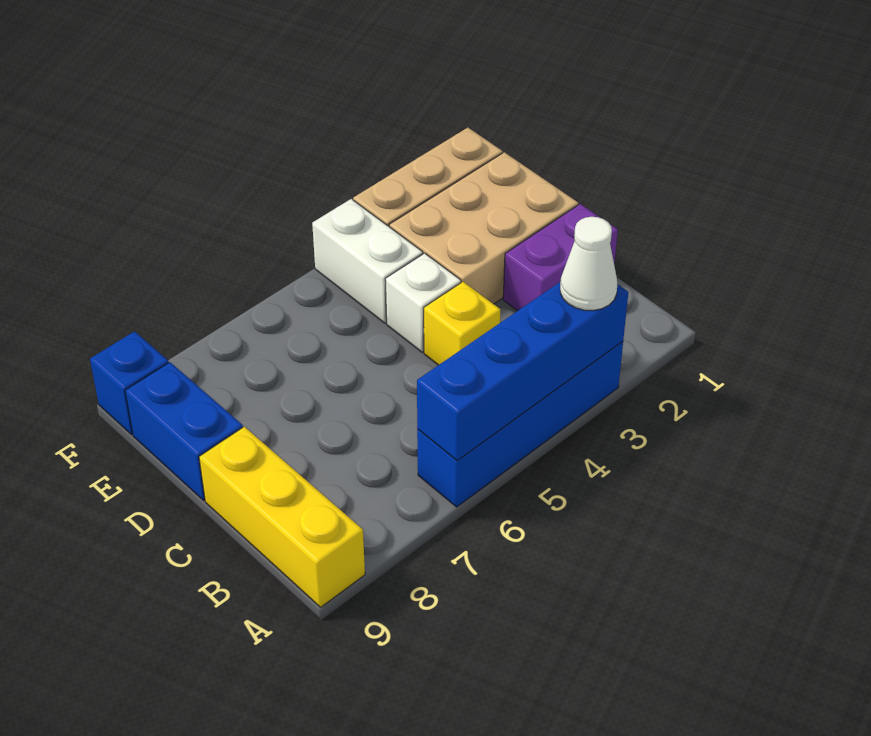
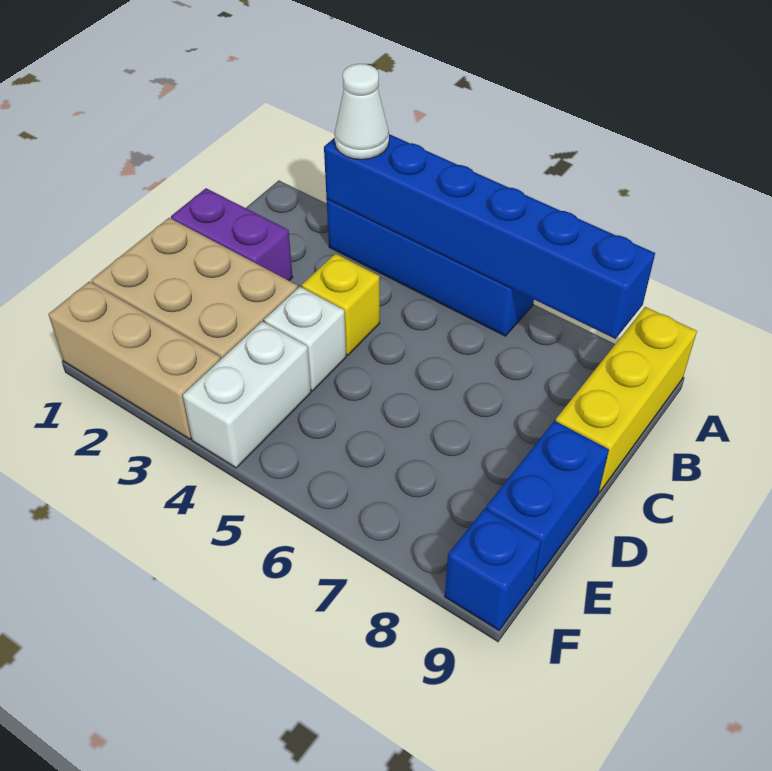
blue 1x4 brick [417,282,628,461] -> blue 1x6 brick [324,134,655,339]

